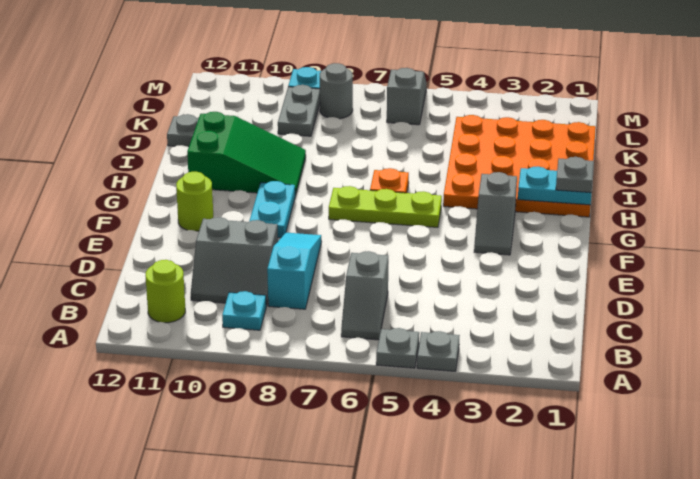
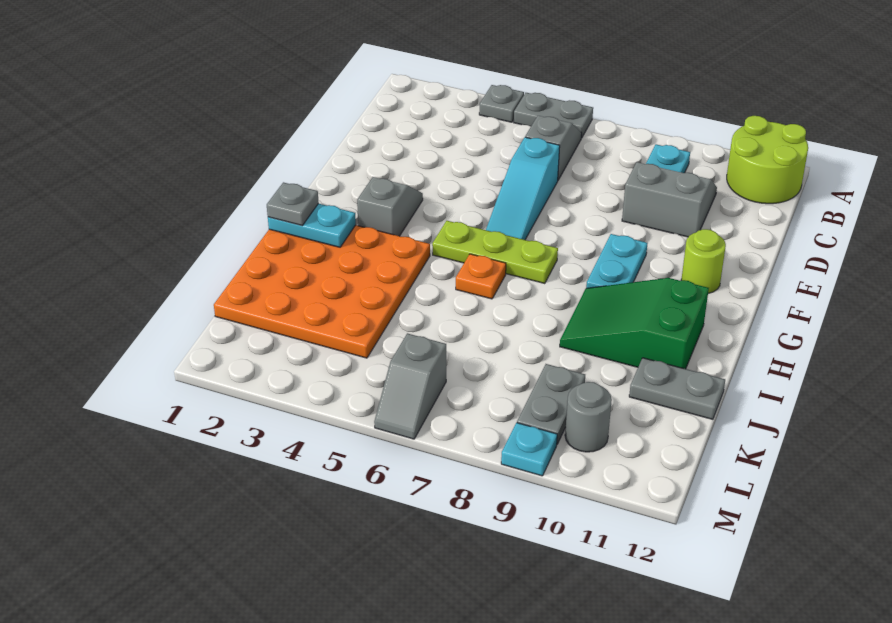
grey 1x1 plate [376,328,419,368] -> grey 1x2 plate [514,93,593,138]
lime 1x1 round brick [145,260,185,323] -> lime 2x2 round brick [727,116,808,204]
cyan 1x3 slope [267,233,321,309] -> cyan 1x3 slope moved to [486,137,560,240]
grey 1x1 round brick [320,63,353,119] -> grey 1x1 round brick moved to [565,382,612,452]

